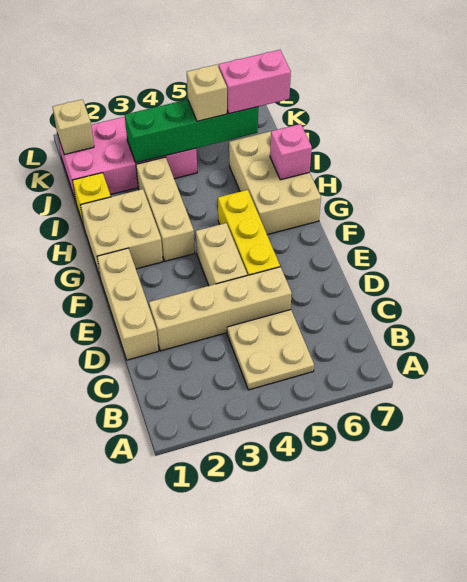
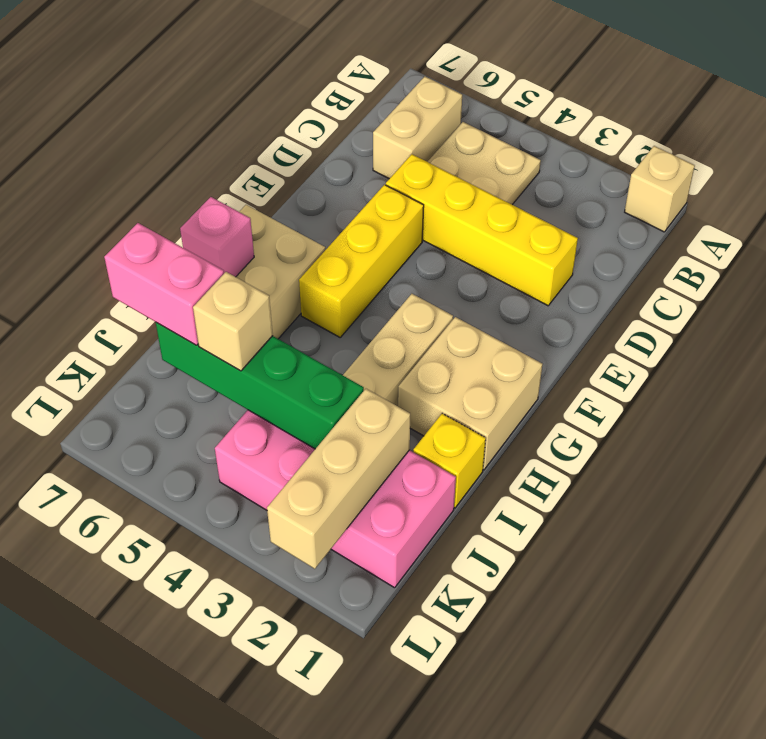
tan 1x3 brick [97,248,159,360] -> tan 1x3 brick moved to [267,389,410,569]
tan 1x4 brick [149,267,292,351] -> yellow 1x4 brick [386,154,578,306]
tan 1x2 brick [196,223,247,286] -> tan 1x2 brick moved to [373,76,462,179]
tan 1x1 brick [53,99,94,155] -> tan 1x1 brick moved to [625,146,695,232]

